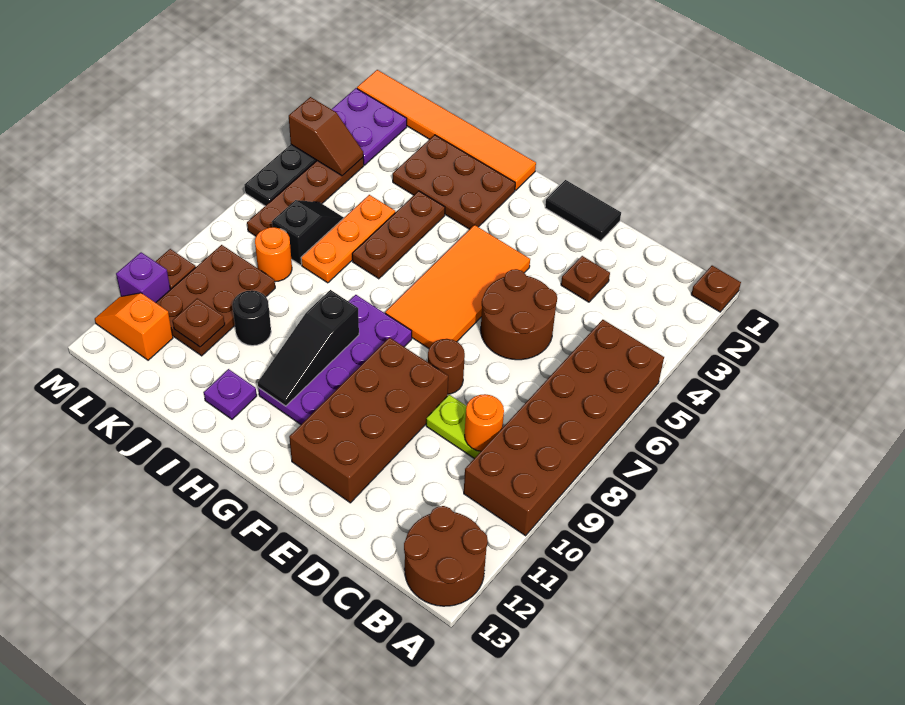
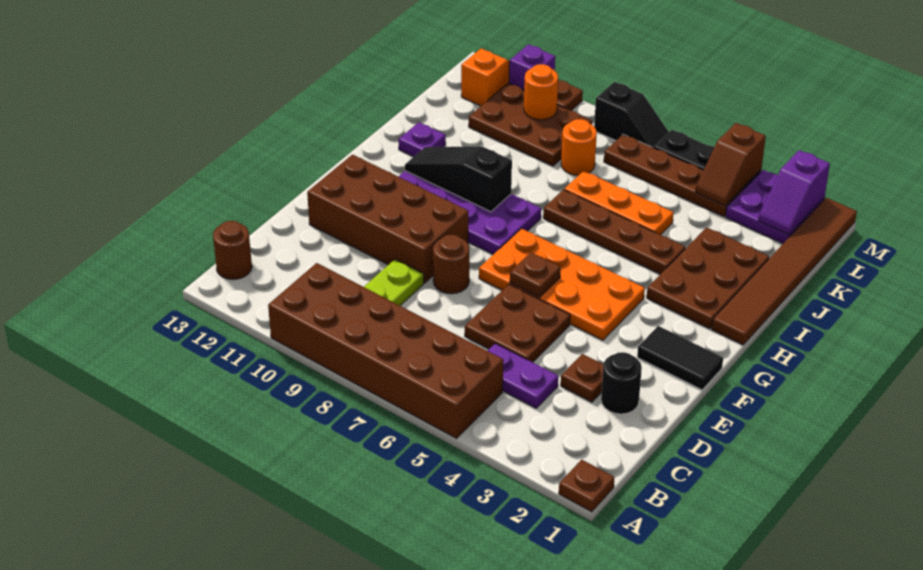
brown 2x2 round brick [404,506,488,606] -> brown 1x1 round brick [213,221,252,280]
none -> purple 1x2 plate [488,343,558,408]
orange 1x1 round brick [465,394,504,451] -> orange 1x1 round brick moved to [524,64,558,120]
brown 2x2 round brick [481,269,557,360] -> brown 2x2 plate [465,284,570,362]
black 1x2 tile [545,180,621,241] -> black 1x2 tile turned to [637,326,723,390]
orange 2x4 tile [385,225,530,348] -> orange 2x4 plate [479,229,645,340]
orange 1x6 tile [357,70,536,190] -> brown 1x6 tile [712,198,857,345]
brown 1x3 plate [352,191,445,279] -> brown 1x4 plate [543,190,685,274]
black 1x1 round brick [232,290,271,346] -> black 1x1 round brick moved to [601,352,642,414]
black 1x2 slope [272,200,344,265] -> black 1x2 slope moved to [594,82,669,148]
brown 1x1 plate [173,298,225,347] -> brown 1x1 plate moved to [510,252,561,297]
none -> purple 1x2 slope [759,150,830,235]

